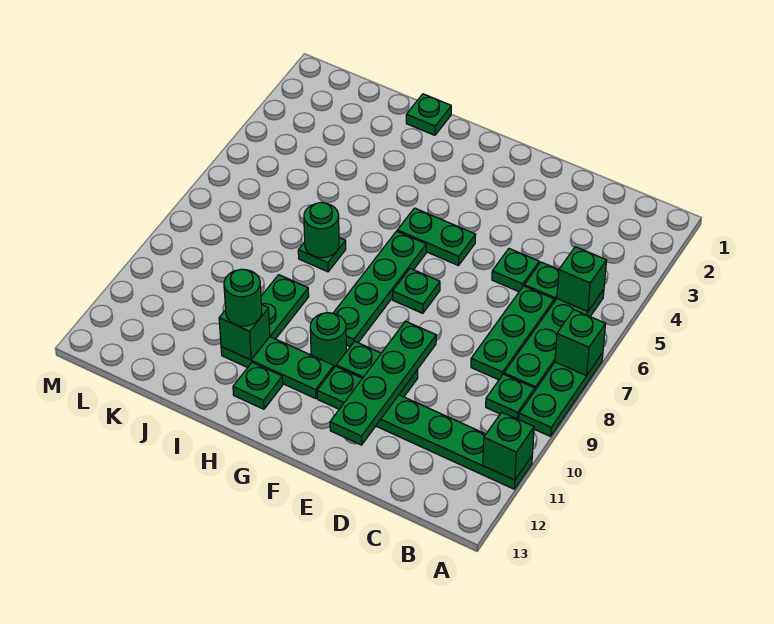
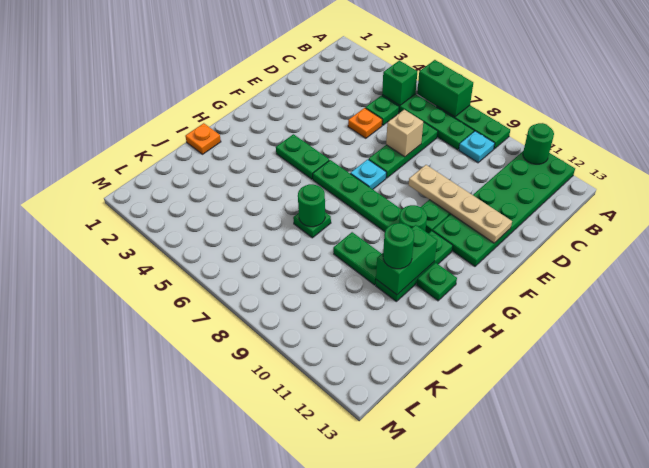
green 1x1 brick [555,310,605,376] -> green 1x2 brick [417,60,473,117]
green 1x6 plate [317,366,532,489] -> green 2x6 plate [433,152,575,266]
green 1x1 brick [483,412,534,480] -> green 1x1 round brick [523,123,554,164]
green 1x1 plate [486,374,535,420] -> cyan 1x1 plate [459,131,495,163]
green 1x3 plate [471,286,554,380] -> green 1x3 plate turned to [369,122,438,178]
green 1x1 plate [492,249,539,292] -> orange 1x1 plate [348,108,382,138]
none -> tan 1x1 brick [386,110,423,157]
green 1x4 plate [330,321,436,445] -> tan 1x4 plate [409,165,512,243]
green 1x2 plate [397,208,476,266] -> green 1x2 plate turned to [276,134,329,179]
green 1x1 plate [393,268,440,313] -> cyan 1x1 plate [350,159,386,189]
green 1x1 plate [406,94,451,135] -> orange 1x1 plate [185,123,221,154]
green 1x1 brick [219,305,270,360] -> green 1x2 brick [376,225,437,295]

